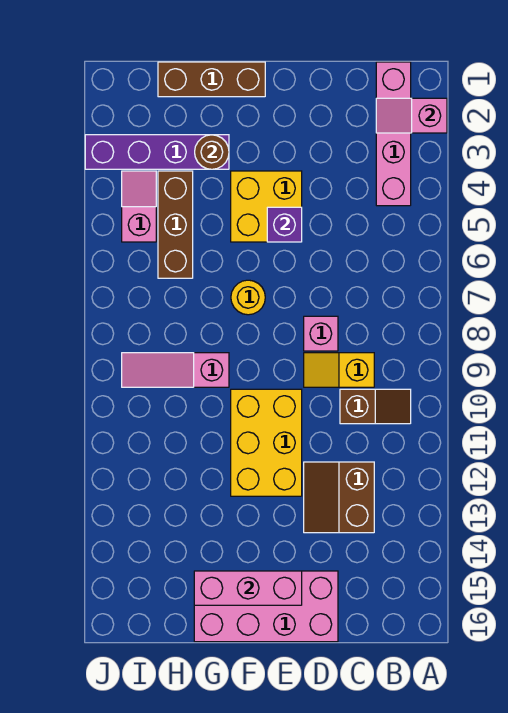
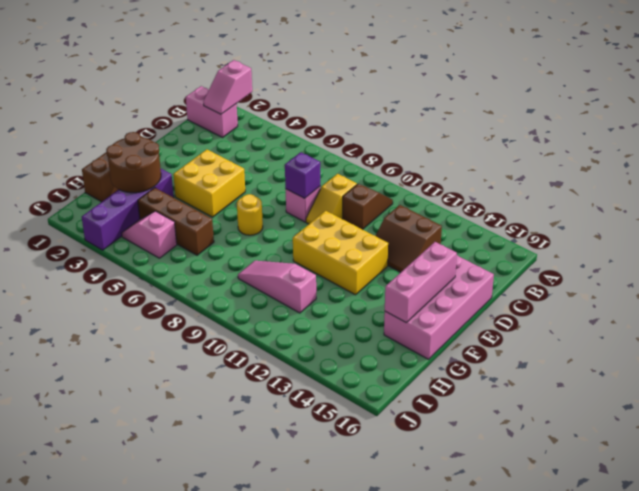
pink 1x4 brick [376,62,411,206] -> pink 1x2 brick [186,86,238,137]
purple 1x1 brick [267,207,302,242] -> purple 1x1 brick moved to [285,152,320,198]
brown 1x1 round brick [195,135,229,169] -> brown 2x2 round brick [106,132,161,193]
pink 1x3 slope [122,353,229,387] -> pink 1x3 slope turned to [238,261,316,313]

